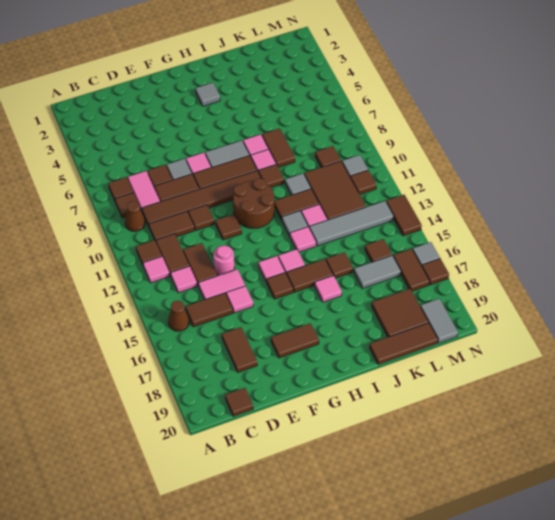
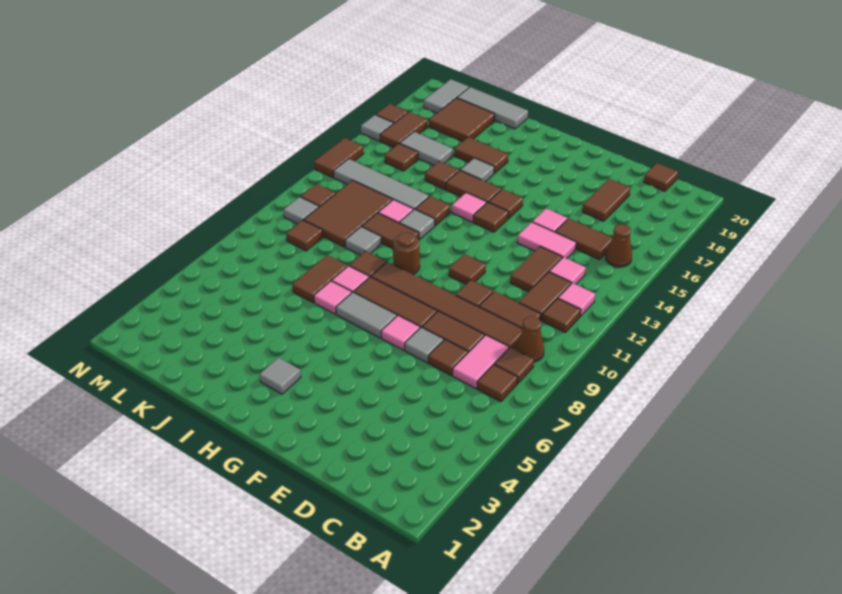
pink 1x1 round brick [213,246,234,275] -> none
brown 1x2 tile [271,323,319,358] -> brown 1x2 tile moved to [454,137,508,173]
brown 2x2 round brick [233,178,274,228] -> brown 1x1 round brick [393,233,420,275]
pink 1x1 tile [259,256,285,282] -> brown 1x1 tile [473,202,508,232]
pink 1x1 tile [290,227,316,252] -> brown 1x1 tile [415,196,450,226]
pink 1x1 tile [315,275,342,302] -> grey 1x1 tile [461,158,494,182]
brown 1x3 tile [369,323,438,365] -> grey 1x3 tile [457,87,528,129]

